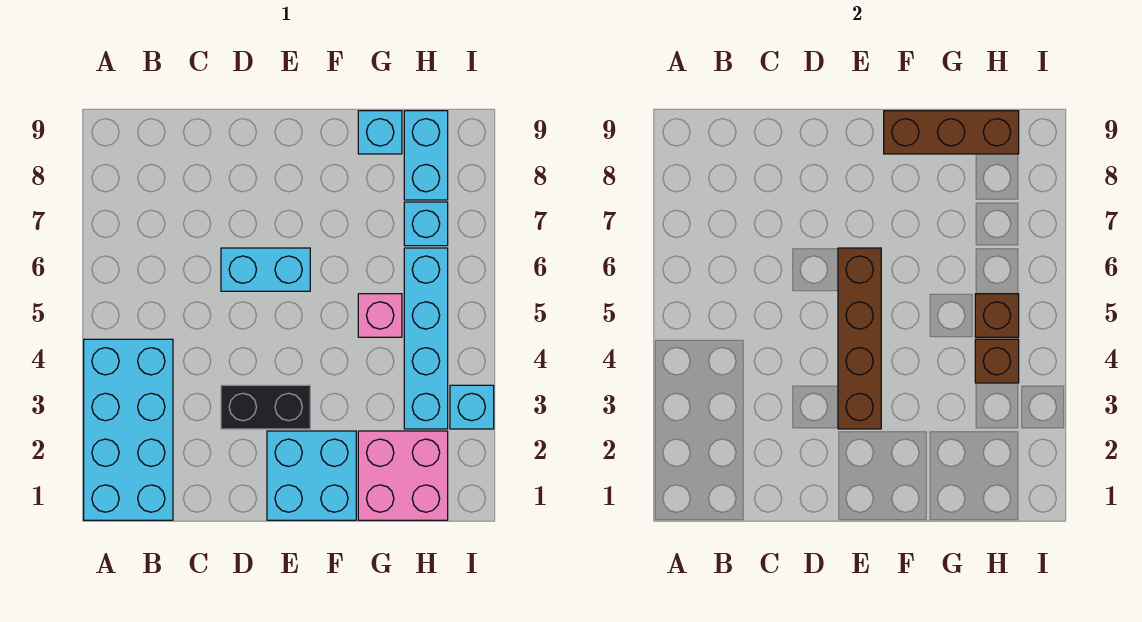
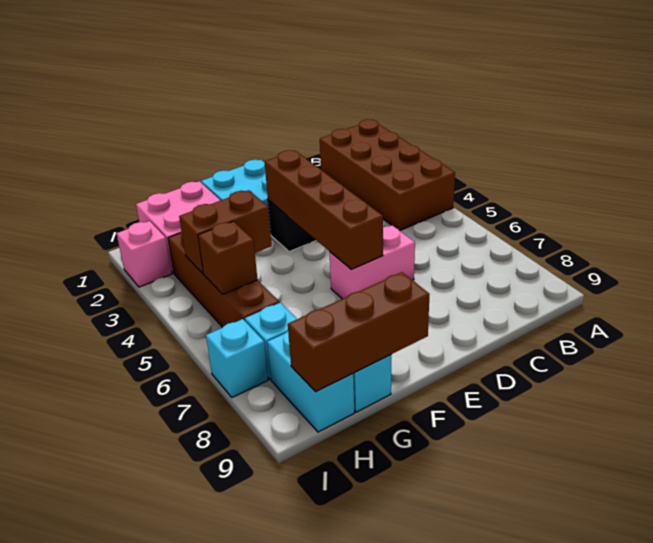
cyan 2x4 brick [84,339,173,520] -> brown 2x4 brick [320,119,455,231]
cyan 1x2 brick [221,248,310,291] -> pink 1x2 brick [330,225,415,299]
pink 1x1 brick [358,294,402,337] -> pink 1x1 brick moved to [117,221,172,287]
cyan 1x4 brick [404,248,448,429] -> brown 1x4 brick [168,232,279,327]
brown 1x1 brick [975,339,1019,383] -> brown 1x2 brick [179,190,272,274]
cyan 1x1 brick [450,385,494,429] -> cyan 1x1 brick moved to [206,319,268,397]

